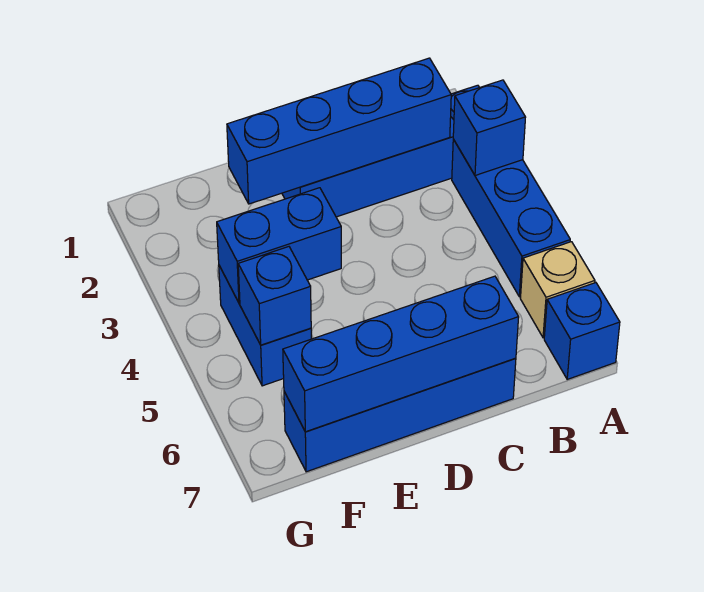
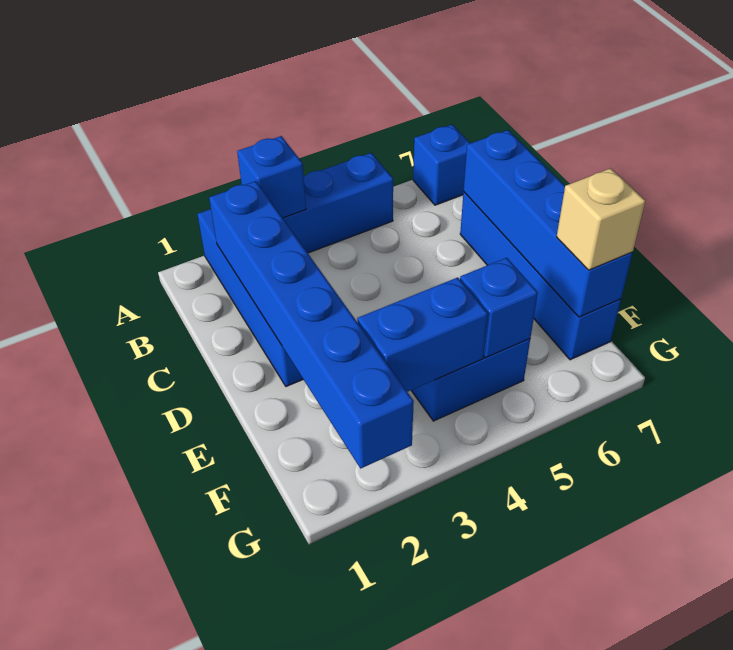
tan 1x1 brick [520,242,595,338] -> tan 1x1 brick moved to [557,168,645,270]
blue 1x4 brick [227,58,451,204] -> blue 1x6 brick [209,181,414,469]
blue 1x2 brick [217,188,341,303] -> blue 1x2 brick turned to [357,277,488,392]

